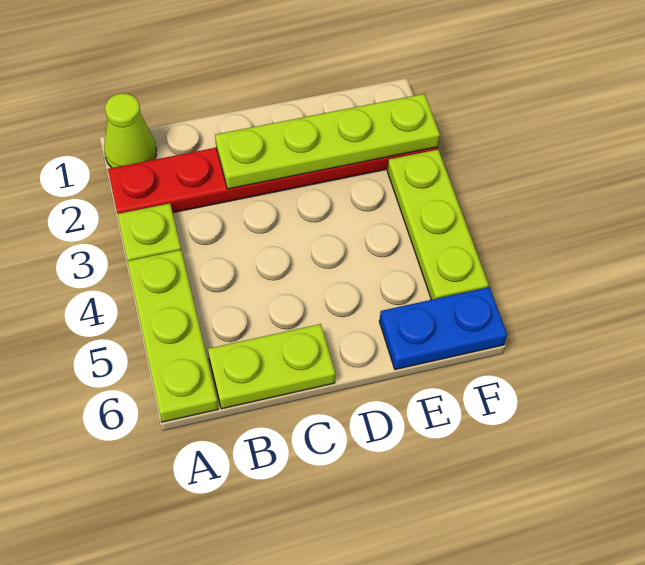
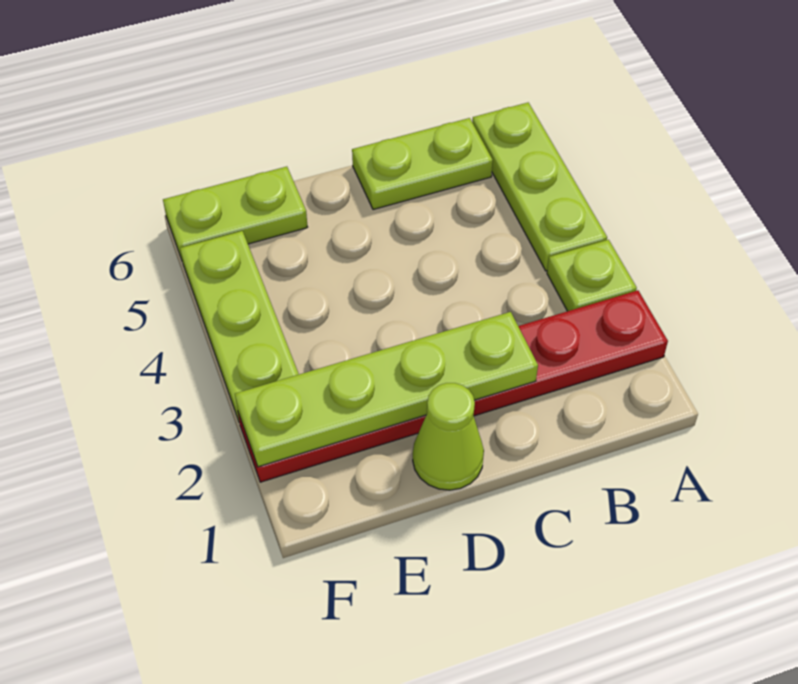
lime 1x1 cone [104,93,157,168] -> lime 1x1 cone moved to [413,383,484,490]
blue 1x2 plate [379,287,507,370] -> lime 1x2 plate [163,167,307,262]

